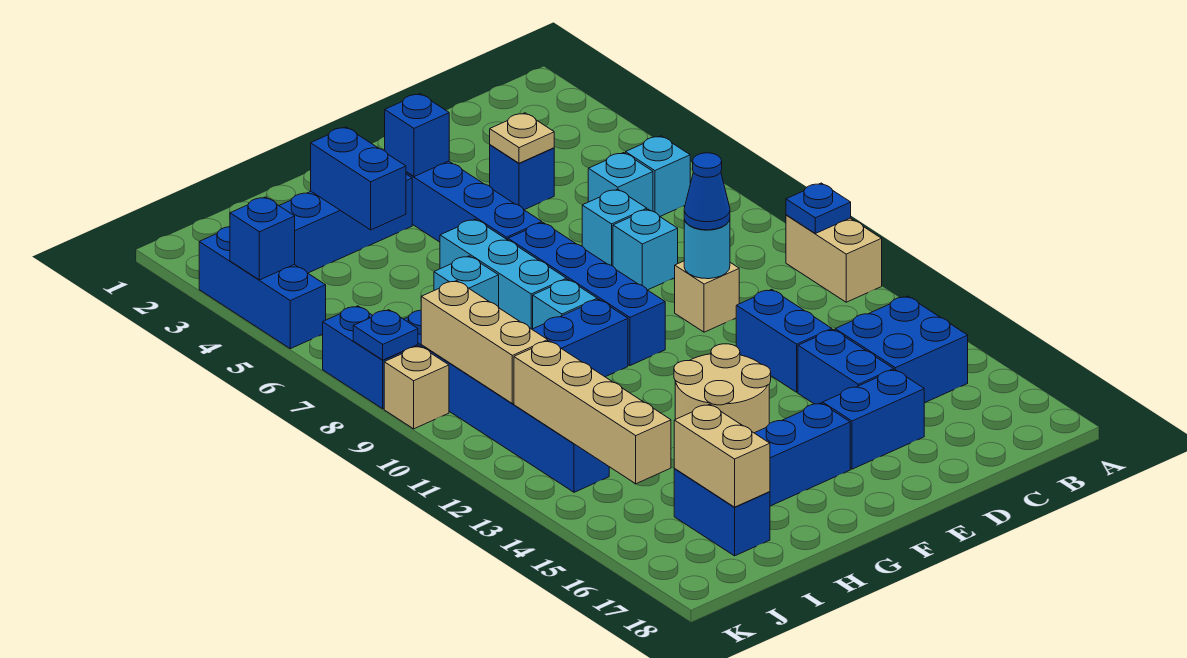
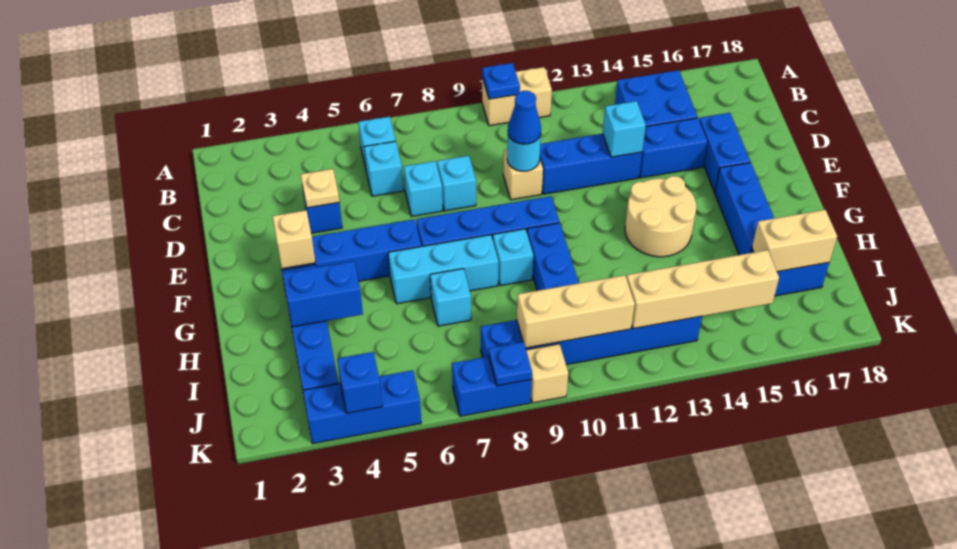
blue 1x2 brick [736,289,832,392] -> blue 1x3 brick [540,134,642,194]
none -> cyan 1x1 brick [603,101,646,157]
blue 1x1 brick [385,94,449,177] -> tan 1x1 brick [272,210,315,269]

